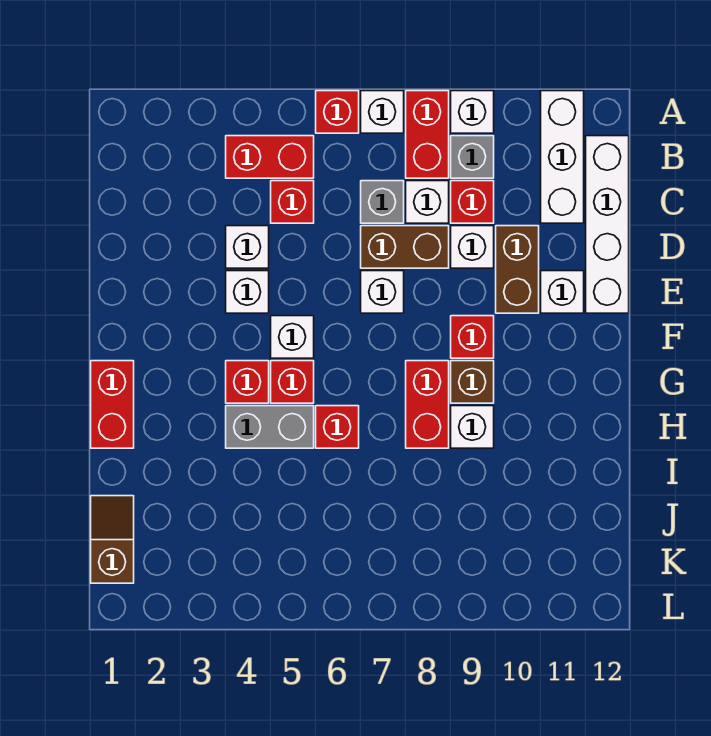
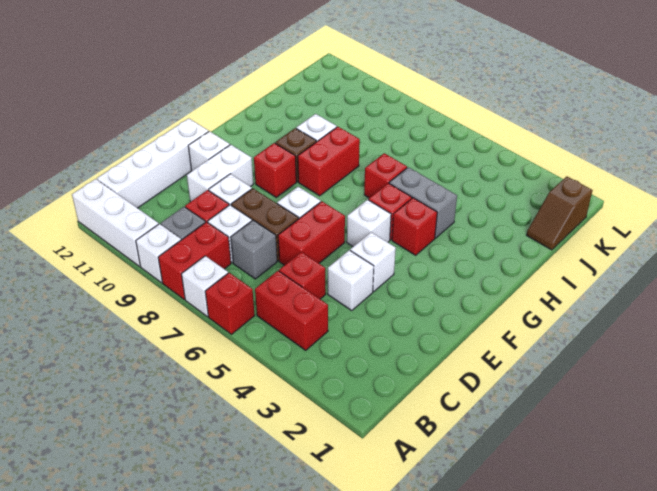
white 1x3 brick [541,91,584,223] -> white 1x3 brick turned to [72,179,159,266]
brown 1x2 brick [496,226,539,313] -> white 1x2 brick [187,145,253,202]
red 1x2 brick [91,361,134,448] -> red 1x2 brick moved to [278,201,345,265]

